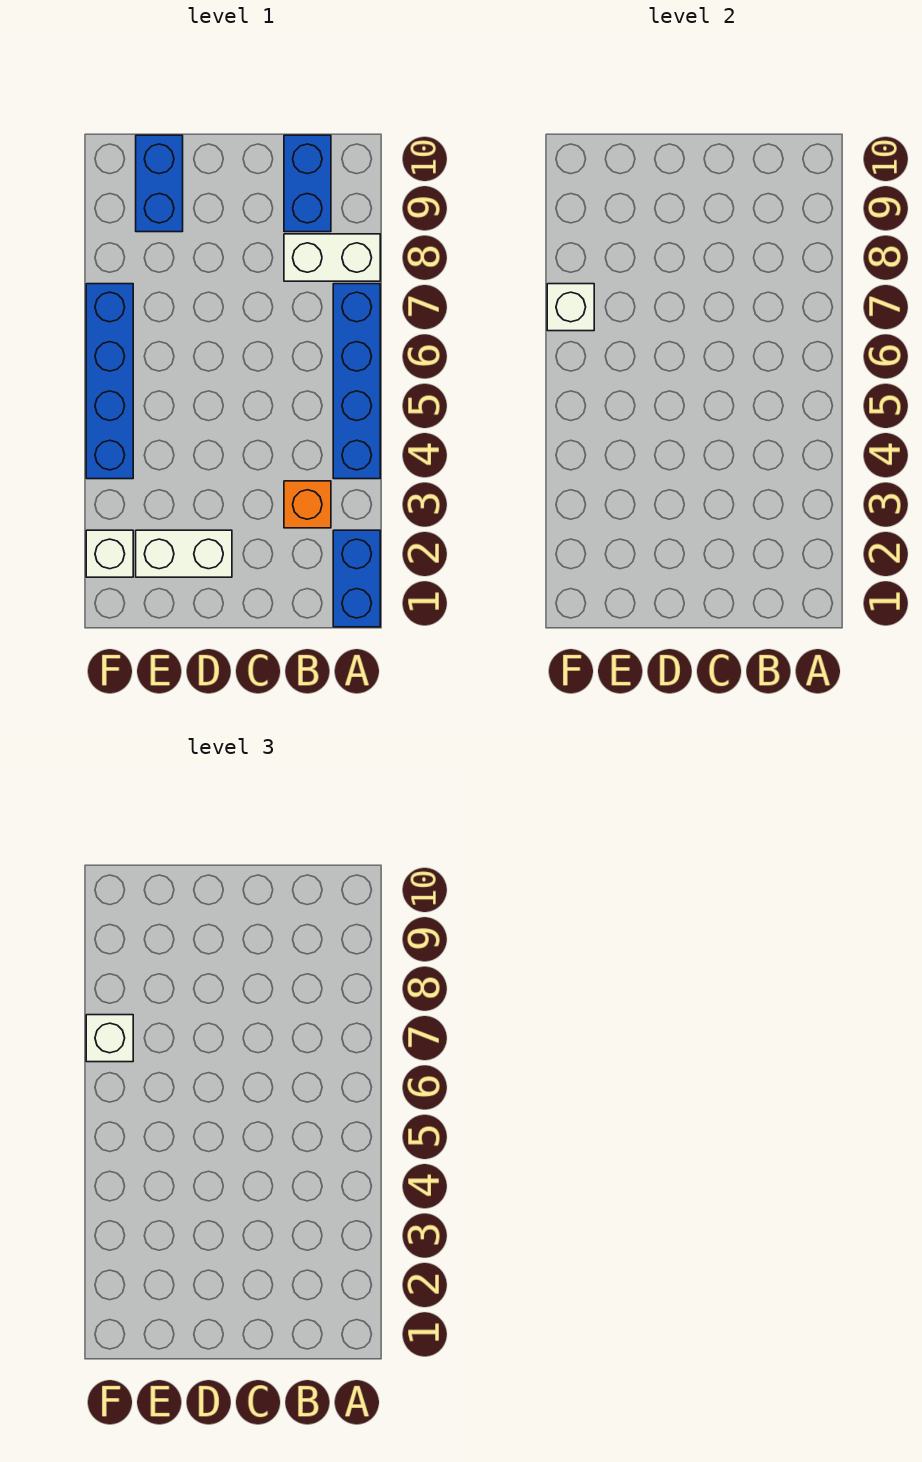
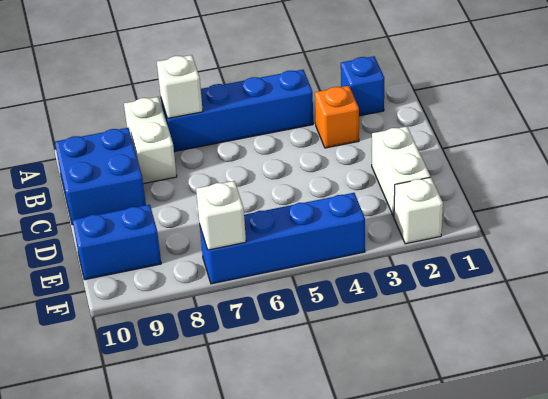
blue 1x2 brick [333,530,380,627] -> blue 1x1 brick [341,56,384,116]
blue 1x2 brick [284,135,331,232] -> blue 2x2 brick [55,128,146,225]
white 1x1 brick [86,1015,133,1062] -> white 1x1 brick moved to [157,55,203,119]

